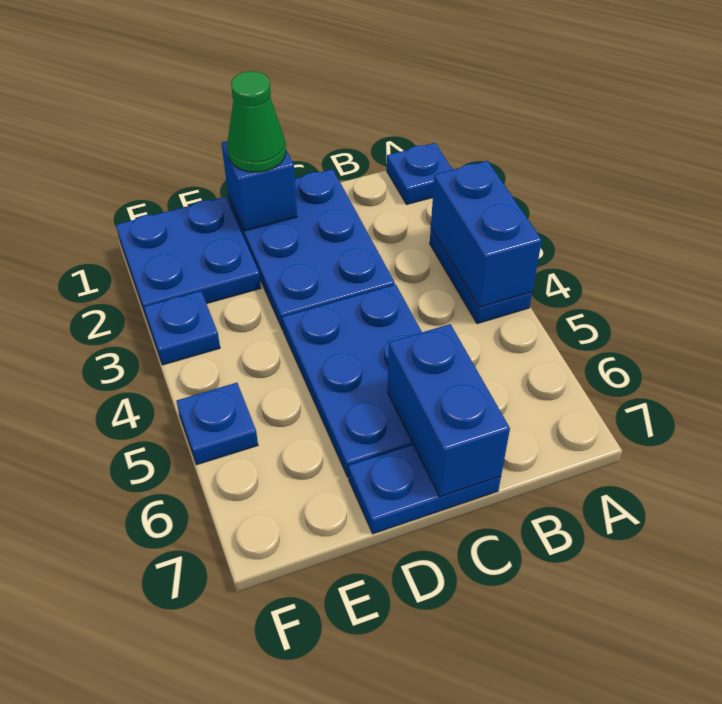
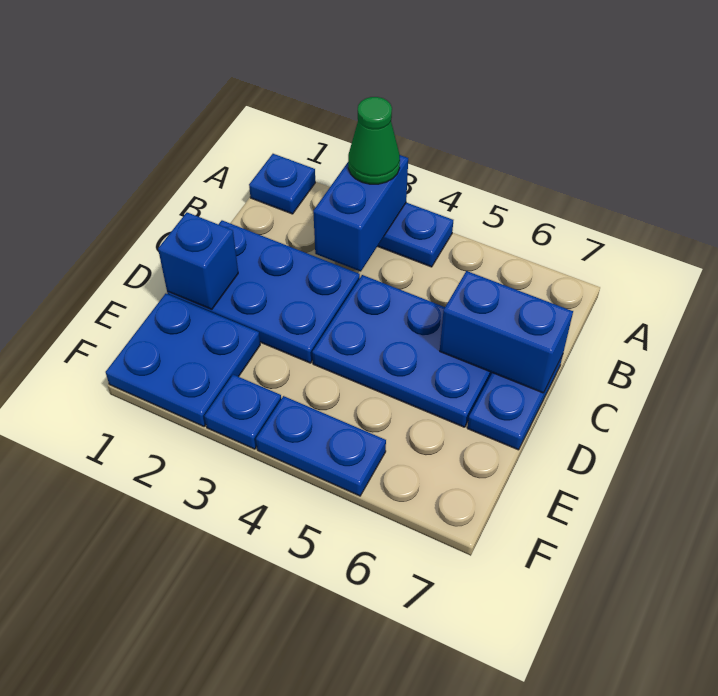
blue 1x2 brick [431,161,542,307] -> blue 1x2 brick turned to [313,155,408,272]
green 1x1 cone [227,71,286,172] -> green 1x1 cone moved to [348,97,400,184]
blue 1x1 plate [176,383,258,465] -> blue 1x2 plate [256,396,386,496]

